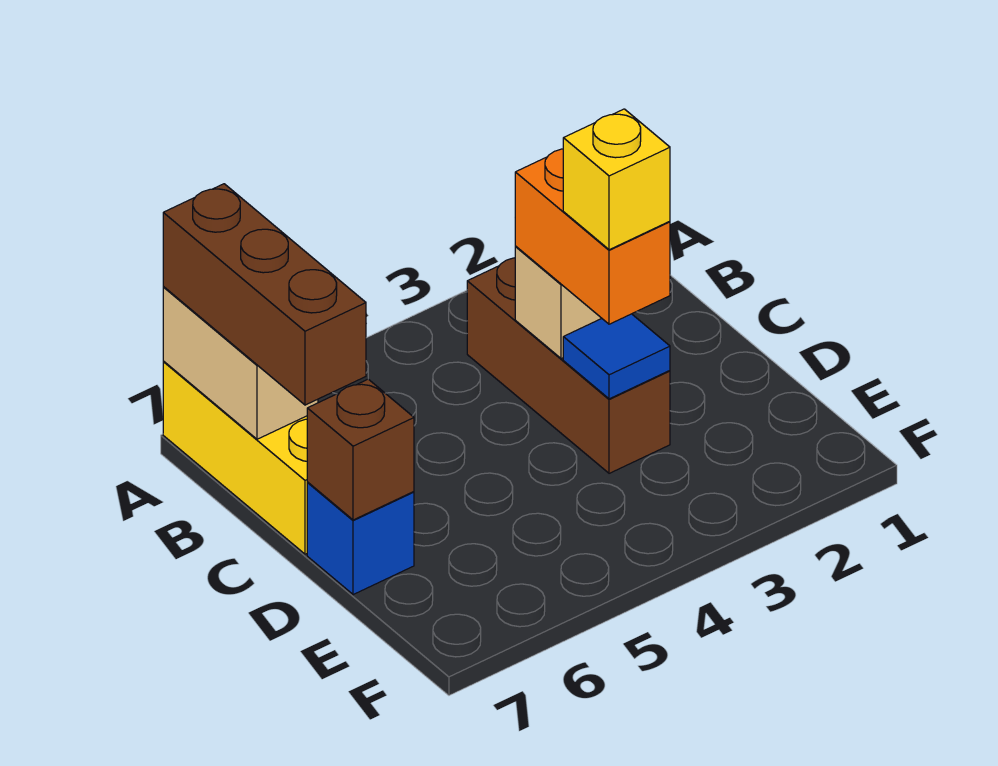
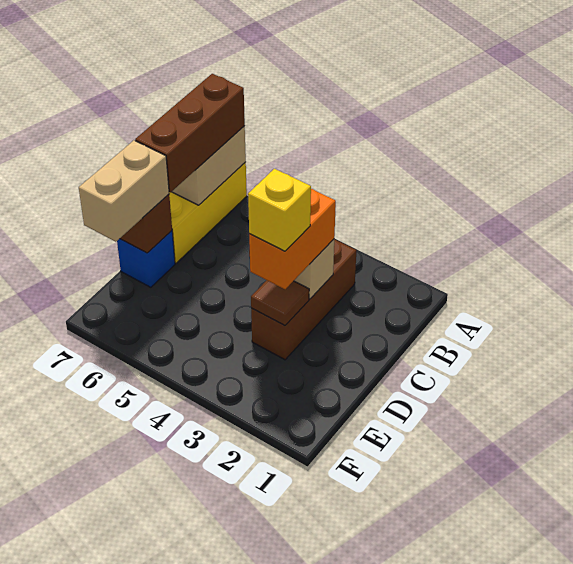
blue 1x1 tile [563,314,670,399] -> brown 1x1 tile [251,280,309,326]
none -> tan 1x2 brick [79,140,169,242]

